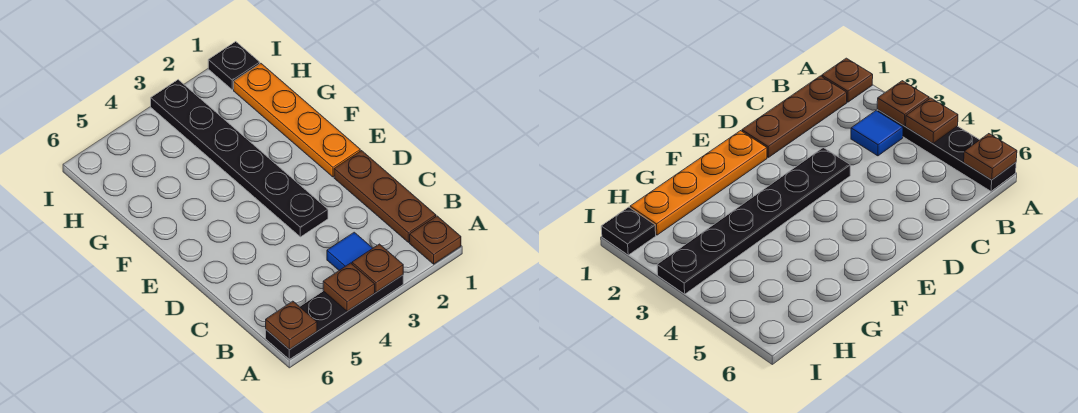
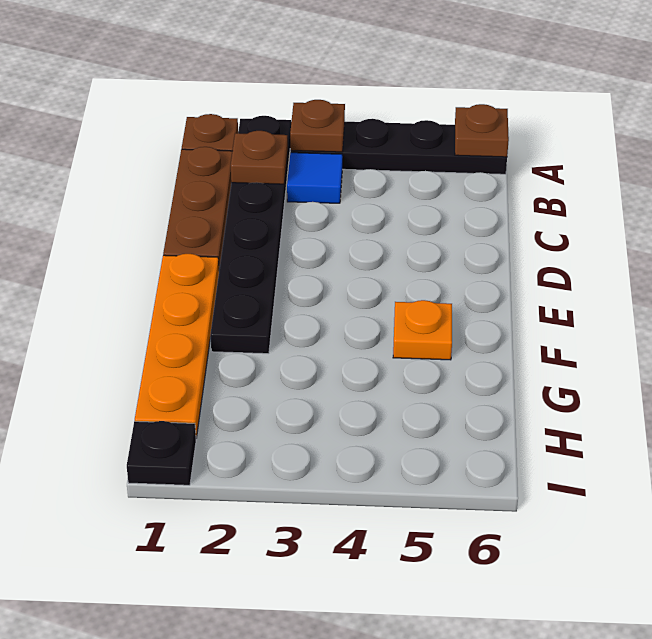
brown 1x1 plate [323,263,375,311] -> brown 1x1 plate moved to [231,131,288,184]
black 1x6 plate [151,80,328,237] -> black 1x6 plate moved to [210,116,291,354]
none -> orange 1x1 plate [393,300,452,360]

